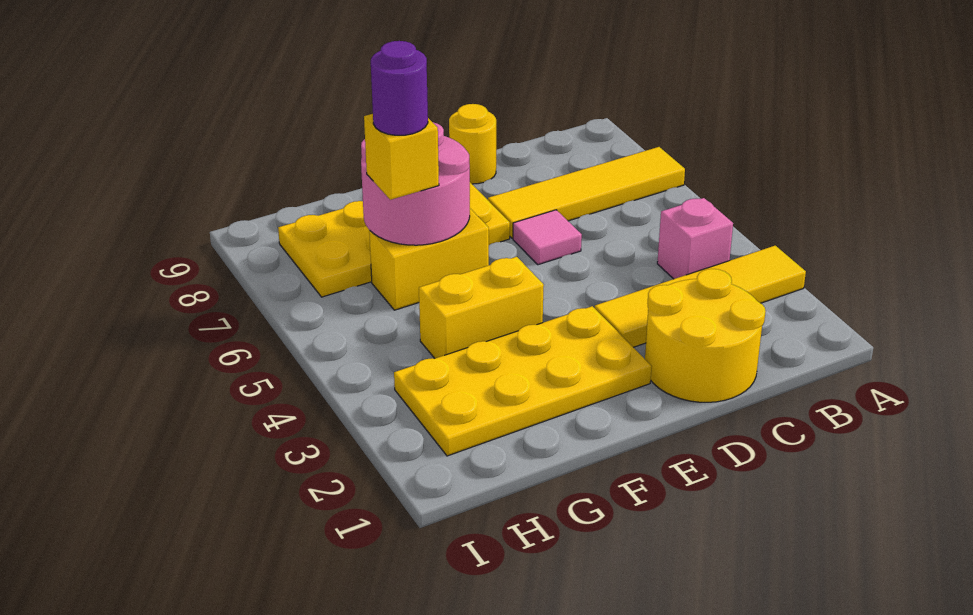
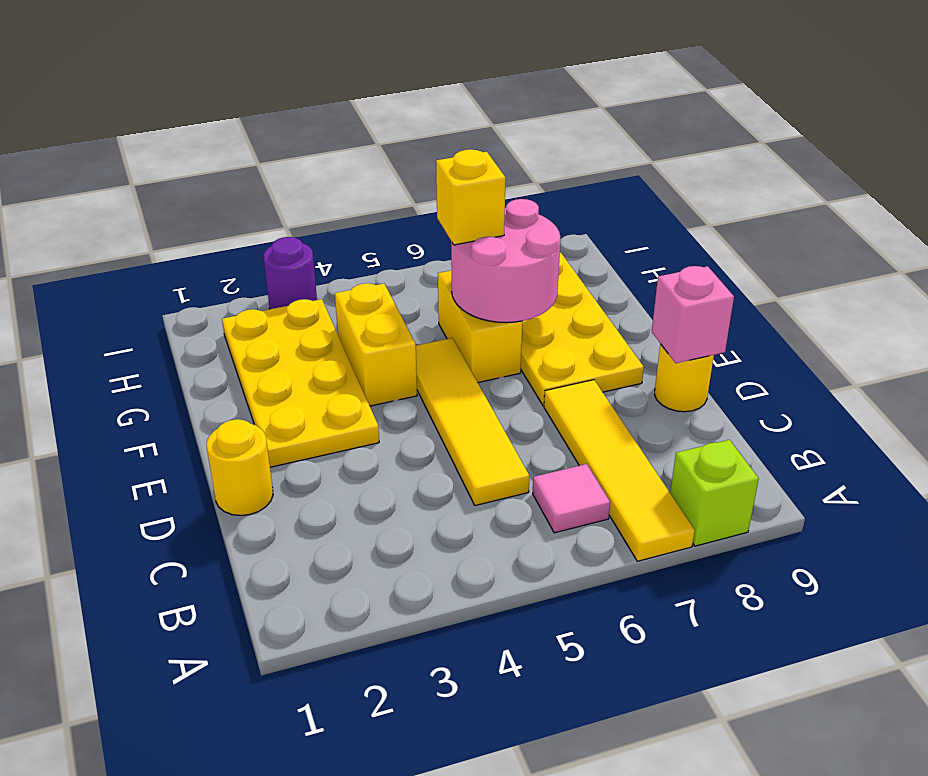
yellow 1x4 tile [595,246,806,347] -> yellow 1x4 tile moved to [416,338,529,505]
none -> lime 1x1 brick [670,440,759,546]
pink 1x1 brick [657,198,733,279] -> pink 1x1 brick moved to [652,266,734,363]
yellow 2x2 round brick [645,269,766,402] -> yellow 1x1 round brick [207,419,273,516]
pink 1x1 tile [513,210,582,265] -> pink 1x1 tile moved to [533,464,610,533]
purple 1x1 round brick [371,41,428,135] -> purple 1x1 round brick moved to [263,237,317,309]

